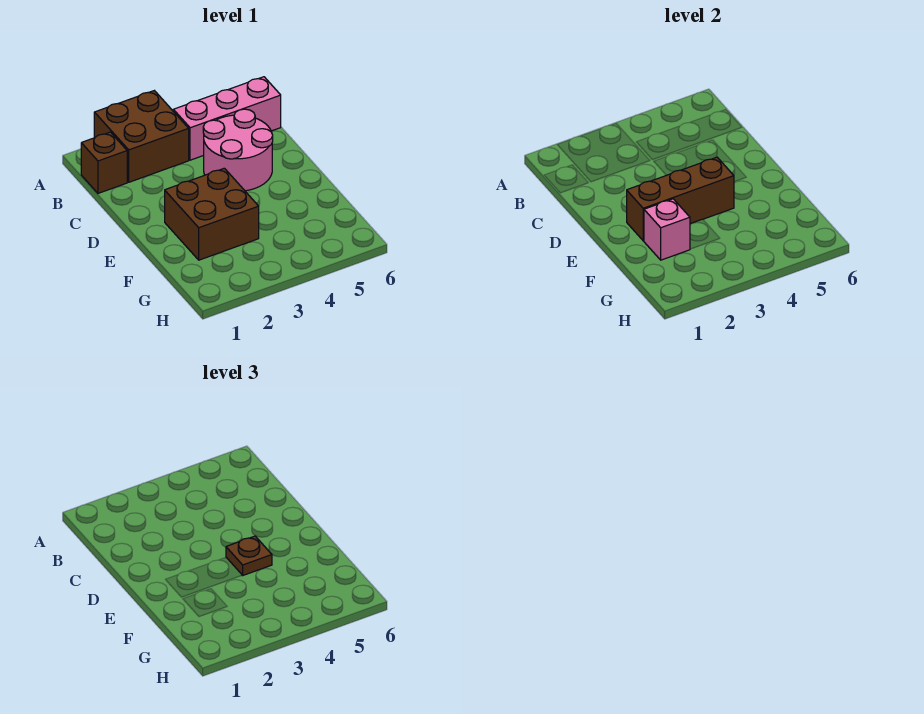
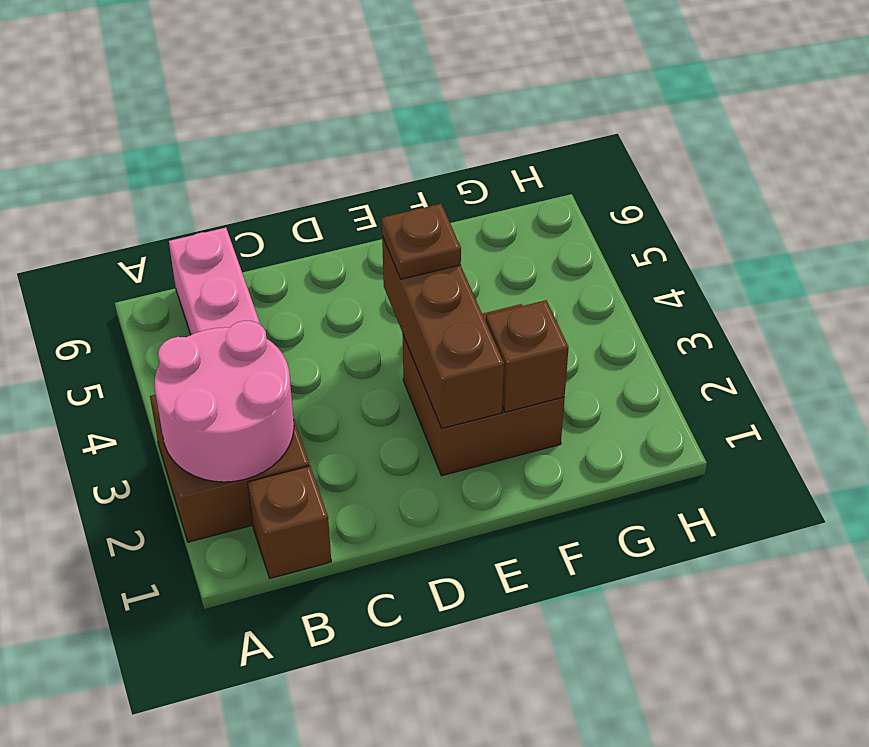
pink 2x2 round brick [203,109,273,191] -> pink 2x2 round brick moved to [154,321,294,482]
pink 1x1 brick [644,199,690,260] -> brown 1x1 brick [486,300,569,412]

